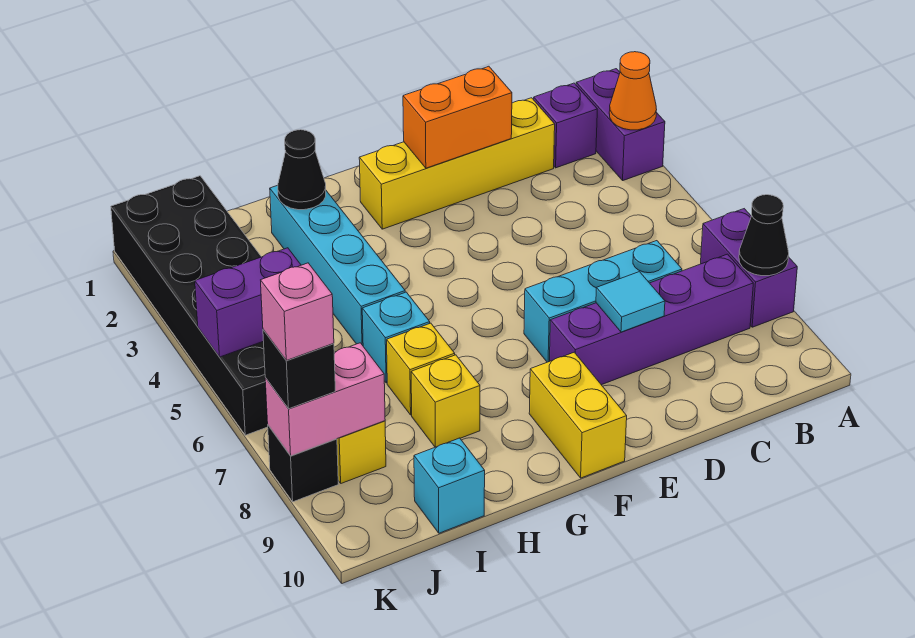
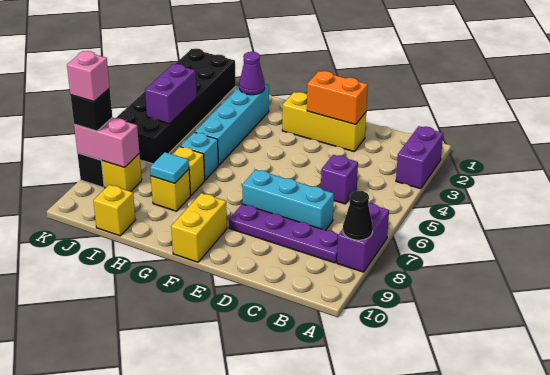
orange 1x1 cone [609,52,657,130] -> none
purple 1x1 brick [534,83,597,168] -> purple 1x1 brick moved to [321,155,358,204]
purple 1x4 brick [550,254,753,385] -> purple 1x4 plate [229,204,338,263]
yellow 1x4 brick [359,98,555,229] -> yellow 1x3 brick [282,92,366,151]
cyan 1x1 tile [596,272,665,332] -> cyan 1x1 tile moved to [150,152,189,183]
black 1x1 cone [278,130,326,210] -> purple 1x1 cone [239,52,265,95]
cyan 1x1 brick [414,438,485,533] -> yellow 1x1 brick [93,185,136,236]
purple 1x2 brick [195,248,301,357] -> purple 1x2 brick turned to [145,64,197,124]

